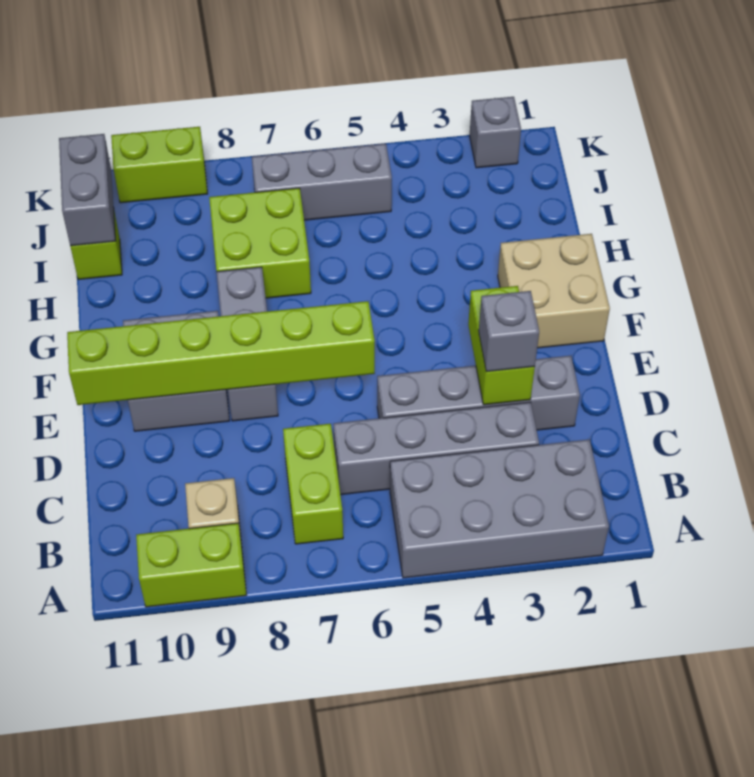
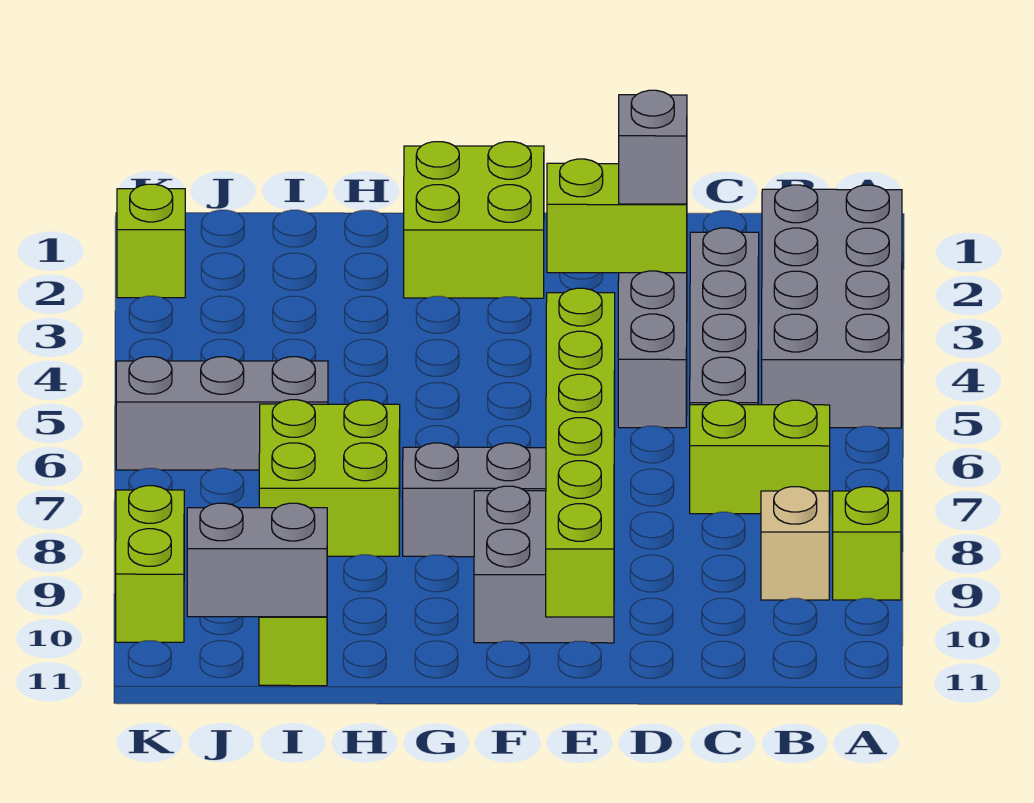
lime 1x2 brick [136,523,246,607] -> lime 1x1 brick [833,487,901,600]
tan 2x2 brick [498,234,610,348] -> lime 2x2 brick [404,142,544,298]
grey 1x3 brick [252,144,392,220] -> grey 1x3 brick turned to [116,357,328,470]
grey 1x1 brick [470,97,521,168] -> lime 1x1 brick [117,184,185,298]

